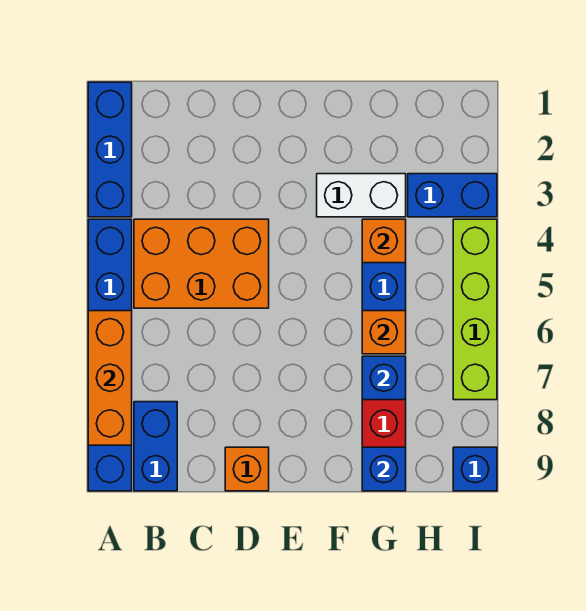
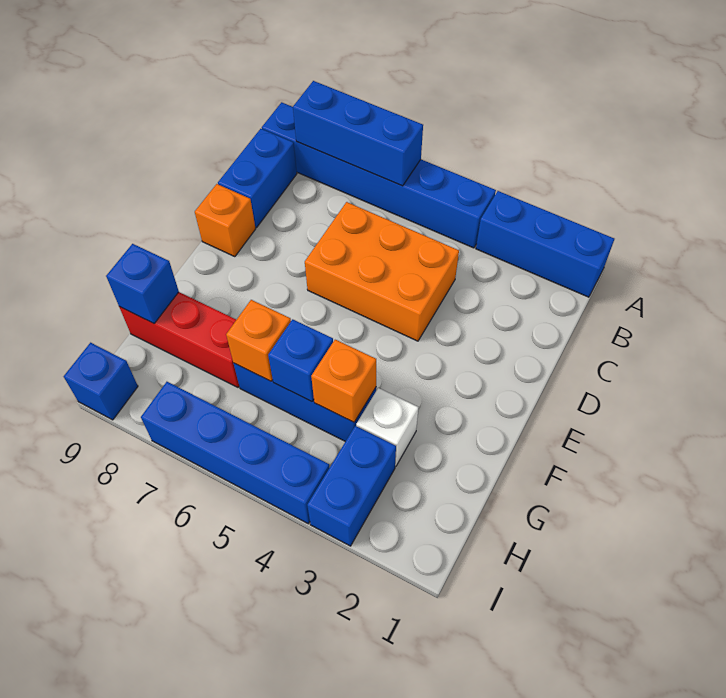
orange 1x3 brick [88,311,132,445] -> blue 1x3 brick [293,81,423,186]
orange 2x3 brick [134,219,269,308] -> orange 2x3 brick turned to [305,202,459,341]
blue 1x2 brick [134,402,177,491] -> blue 1x2 brick turned to [218,129,297,228]
white 1x2 brick [317,174,406,217] -> white 1x1 brick [356,388,418,467]
blue 1x1 brick [362,356,406,400] -> blue 1x1 brick moved to [268,319,333,402]
lime 1x4 brick [453,219,497,400] -> blue 1x4 brick [141,382,329,524]

